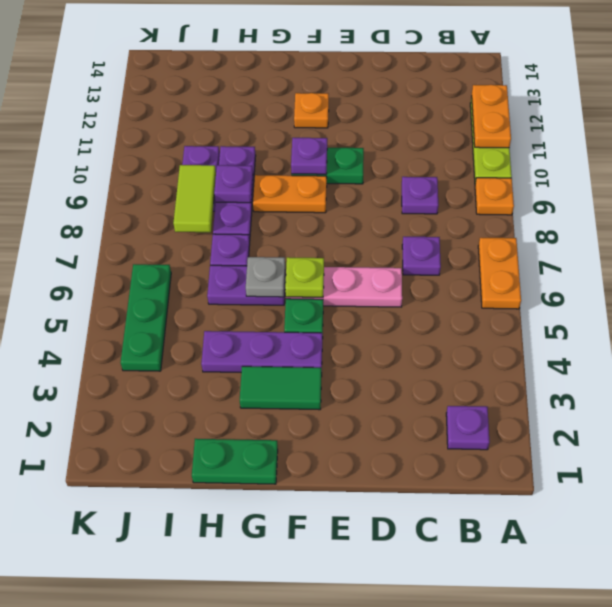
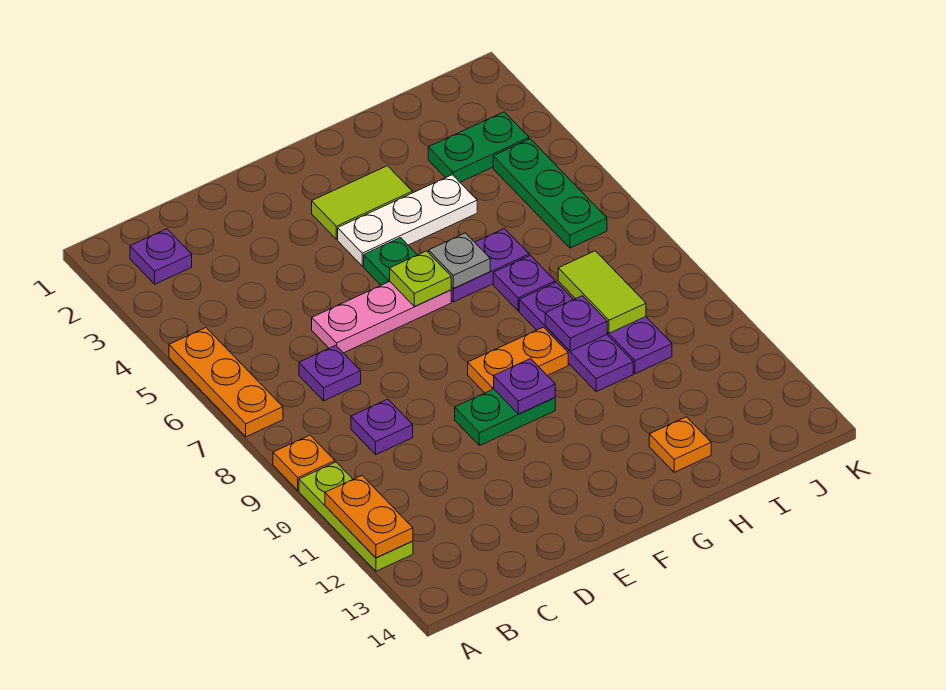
orange 1x2 plate [478,238,521,309] -> orange 1x3 plate [169,328,283,437]
green 1x2 tile [240,366,322,410] -> lime 1x2 tile [312,166,412,239]
purple 1x3 plate [201,331,322,373] -> white 1x3 plate [338,175,477,266]
orange 1x1 plate [294,93,329,128] -> orange 1x1 plate moved to [649,417,711,472]
green 1x2 plate [192,439,278,484] -> green 1x2 plate moved to [428,112,529,182]

